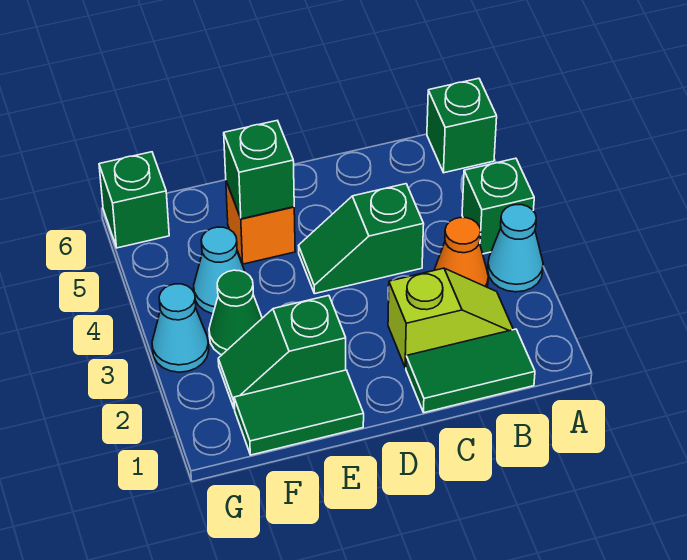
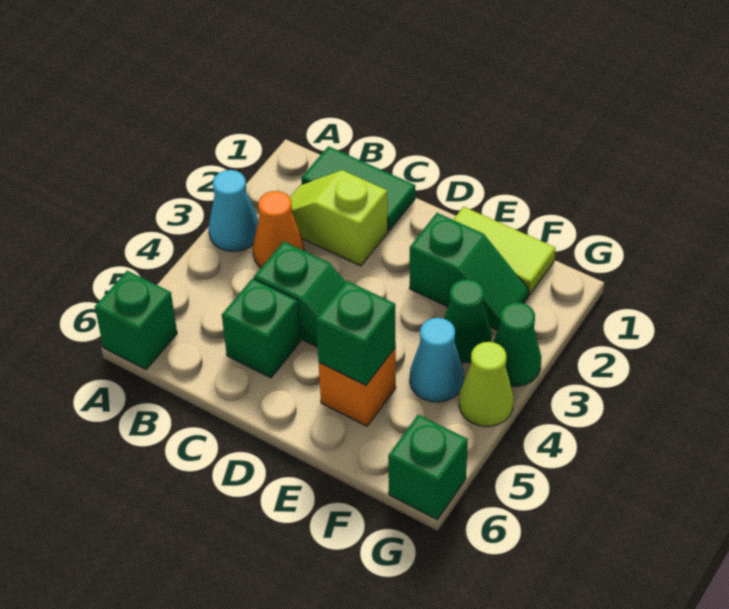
green 1x1 brick [462,158,534,254] -> green 1x1 brick moved to [222,278,300,378]
green 1x2 tile [234,370,364,455] -> lime 1x2 tile [453,207,556,295]
cyan 1x1 cone [152,284,209,372] -> green 1x1 cone [493,302,541,386]
none -> lime 1x1 cone [459,342,514,426]

